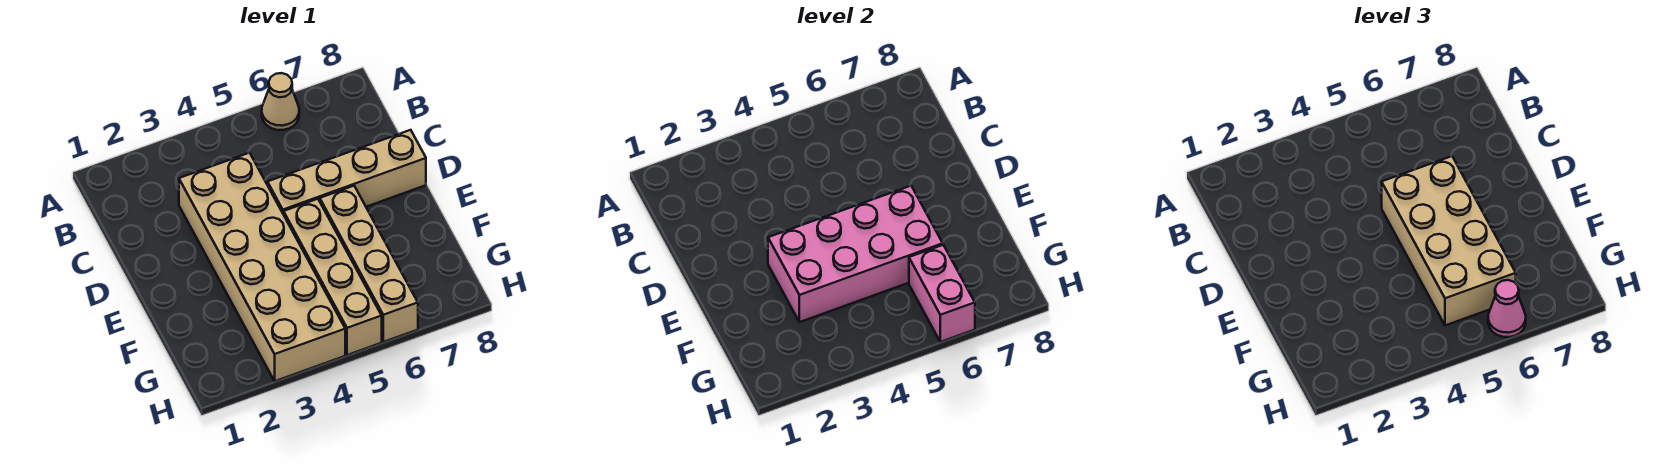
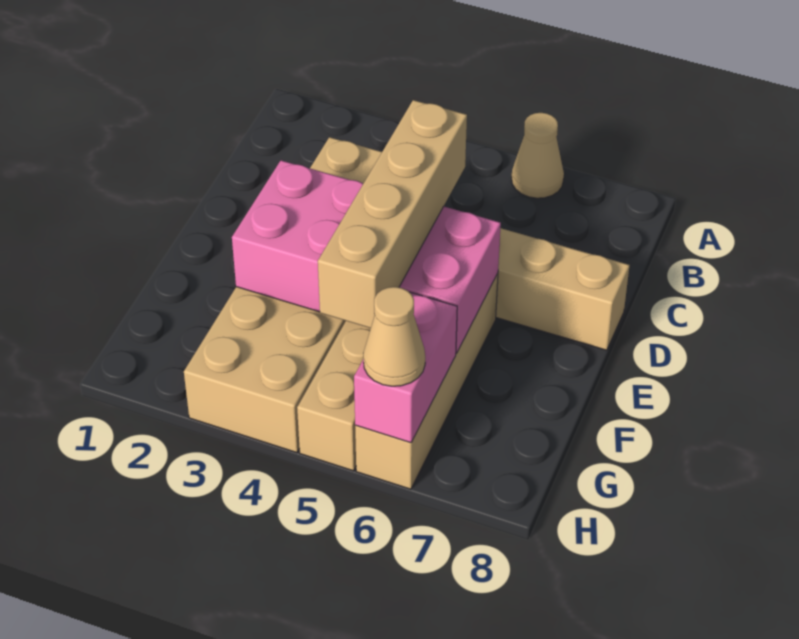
tan 2x4 brick [1382,156,1516,326] -> tan 1x4 brick [318,100,467,328]
pink 1x1 cone [1488,280,1526,337] -> tan 1x1 cone [363,287,425,386]

